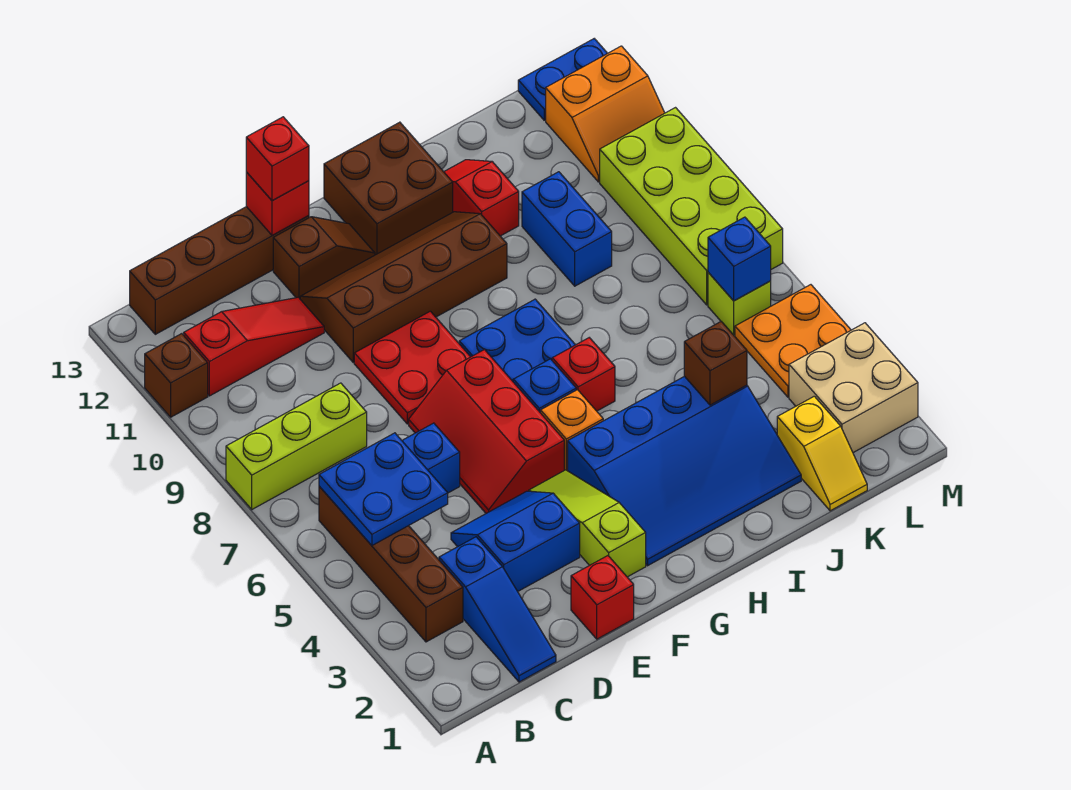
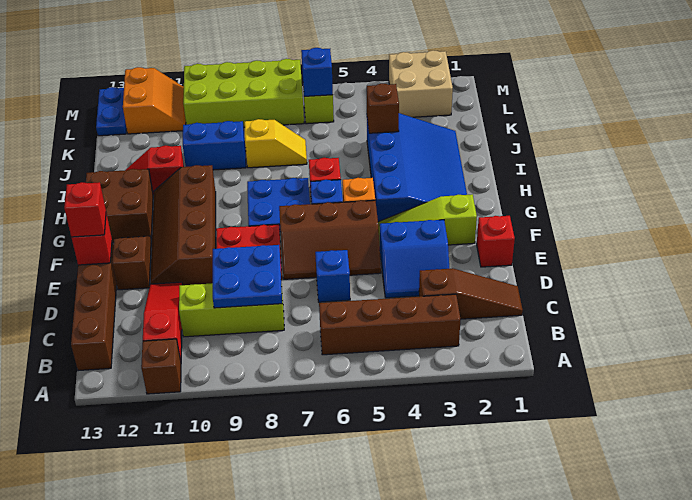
lime 1x3 brick [226,383,367,509] -> lime 1x3 brick turned to [179,283,284,337]
blue 2x2 plate [319,433,448,545] -> blue 2x2 plate moved to [213,245,282,308]
blue 1x3 slope [439,537,556,682] -> brown 1x3 slope [419,268,523,319]
blue 2x2 slope [451,491,580,591] -> blue 2x2 slope turned to [379,220,449,298]
red 2x3 slope [409,349,564,513] -> brown 2x3 slope [279,200,381,279]
yellow 1x2 slope [777,396,867,511] -> yellow 1x2 slope moved to [244,119,307,168]
orange 2x2 plate [735,285,851,397] -> none

